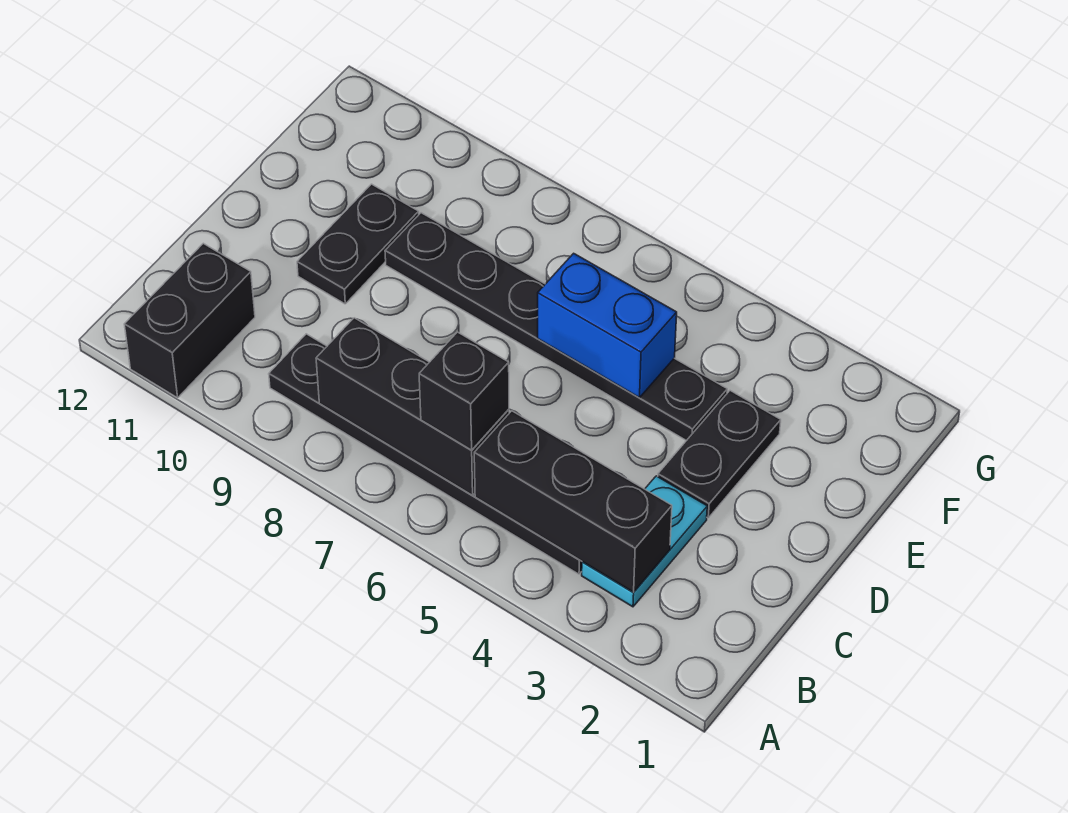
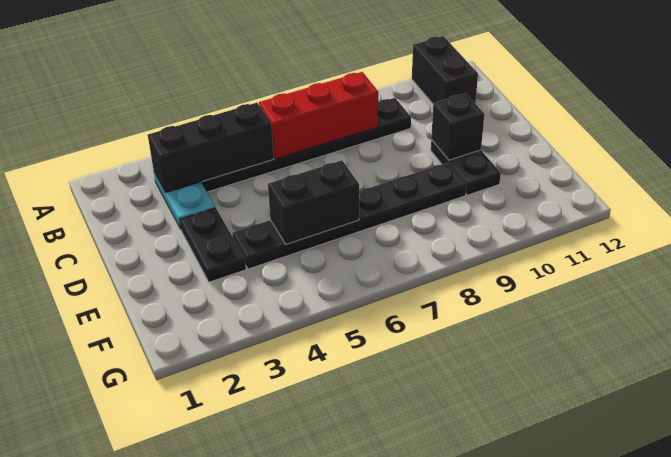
black 1x3 brick [316,318,509,496] -> red 1x3 brick [259,72,378,159]
black 1x1 brick [419,332,509,450] -> black 1x1 brick moved to [431,93,484,160]
blue 1x2 brick [538,253,677,398] -> black 1x2 brick [268,160,359,244]

